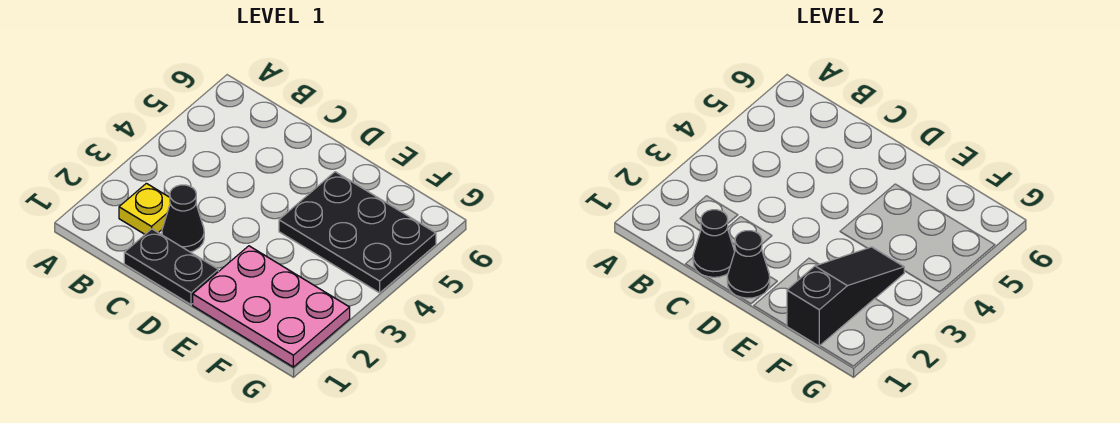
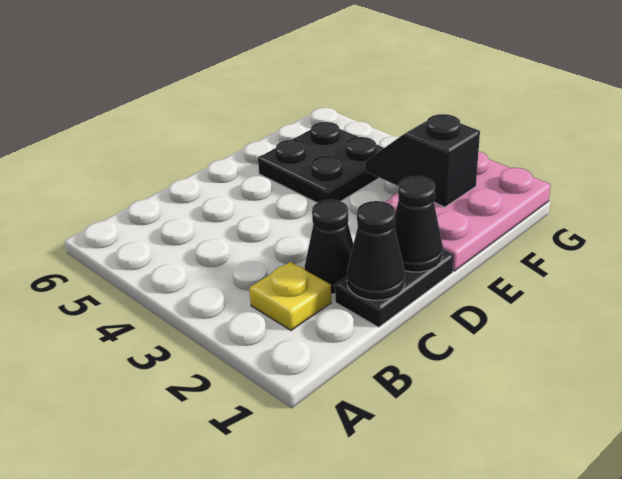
black 2x3 plate [279,172,436,293] -> black 2x2 plate [258,122,383,203]
black 1x3 slope [787,247,904,346] -> black 1x2 slope [365,114,480,207]

